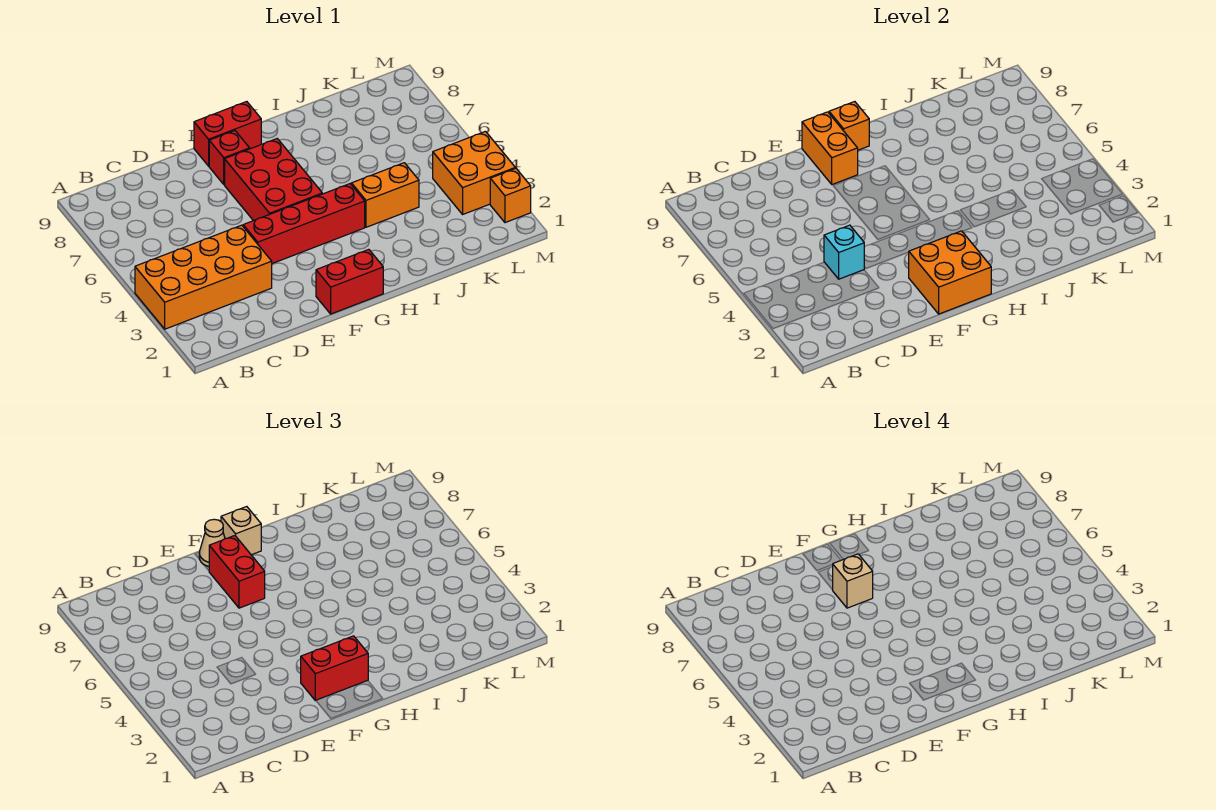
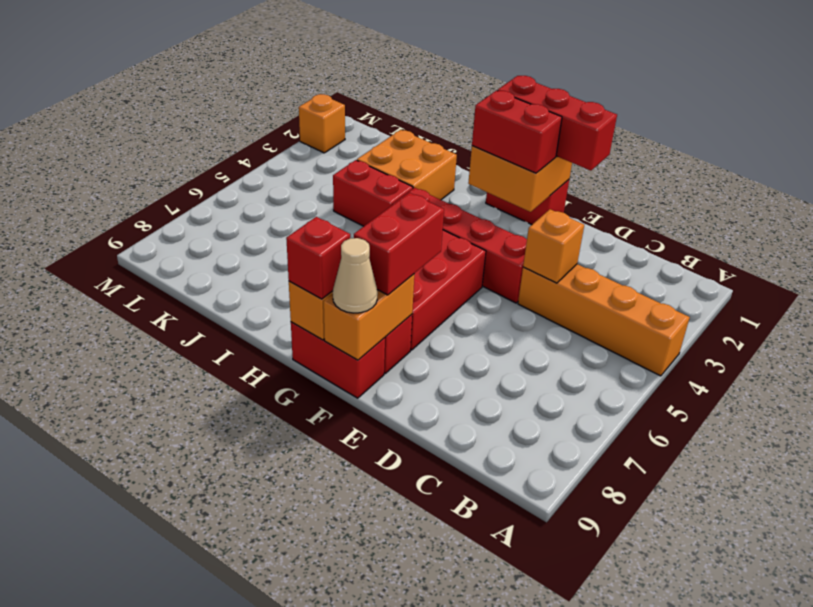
orange 2x4 brick [135,225,272,329] -> orange 1x4 brick [518,264,690,376]
cyan 1x1 brick [824,225,864,279] -> orange 1x1 brick [523,209,584,283]
none -> red 1x3 brick [498,76,617,171]
tan 1x1 brick [833,554,873,608] -> none
tan 1x1 brick [221,507,261,555] -> red 1x1 brick [286,217,350,299]
orange 1x2 brick [352,163,419,227] -> red 1x2 brick [333,160,413,226]
orange 2x2 brick [433,131,515,214] -> orange 2x2 brick moved to [357,130,457,200]

